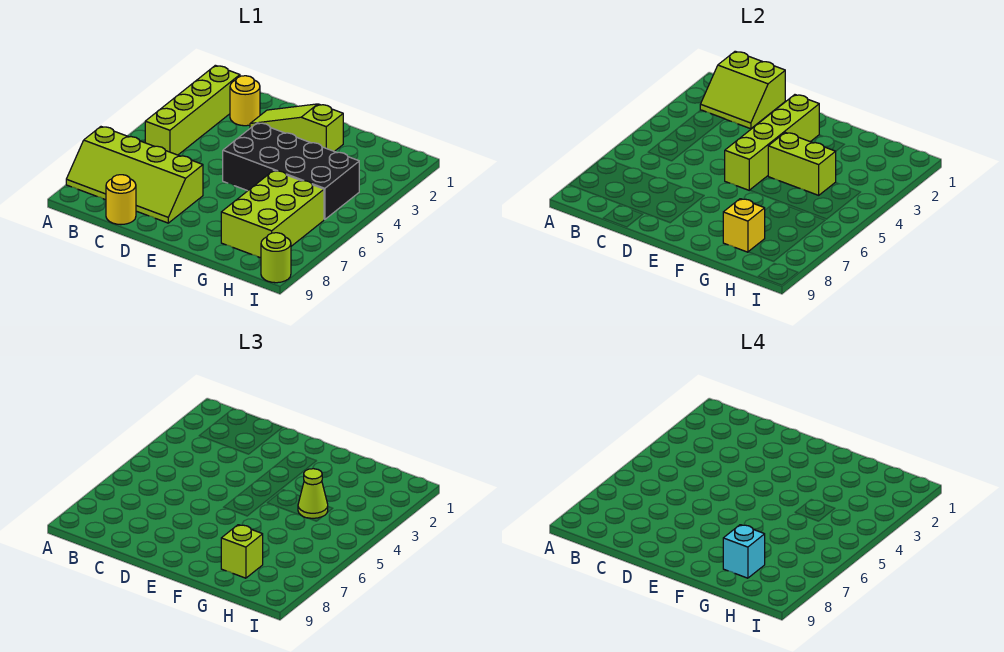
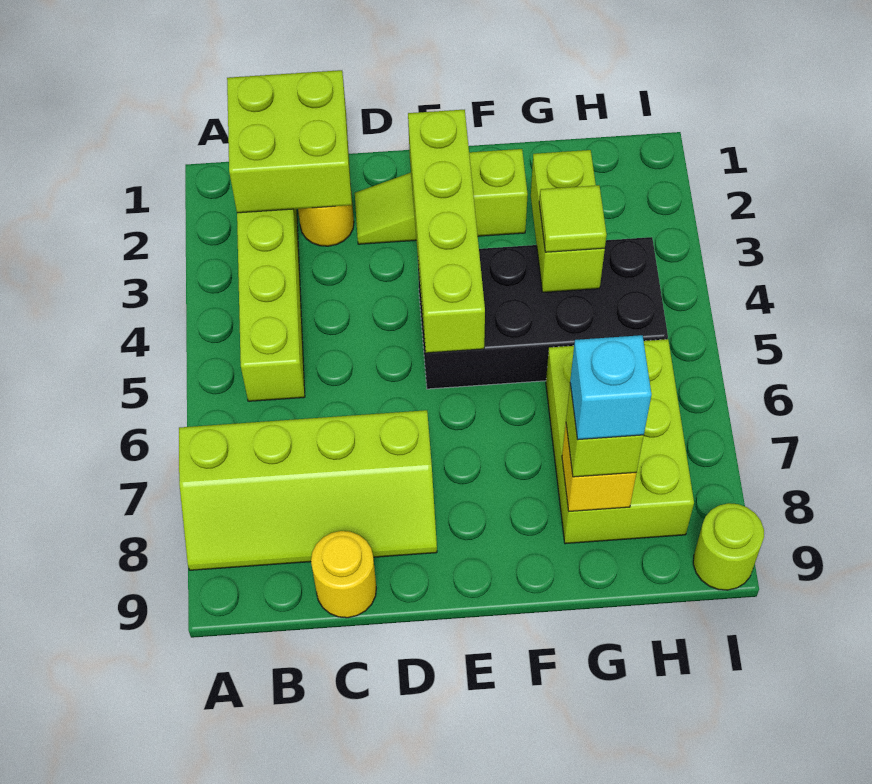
lime 2x2 slope [700,51,785,129] -> lime 2x2 brick [227,70,352,213]
lime 1x2 brick [768,132,836,195] -> lime 1x2 brick turned to [531,150,605,292]
lime 1x1 cone [298,469,328,518] -> lime 1x1 tile [539,185,607,252]

